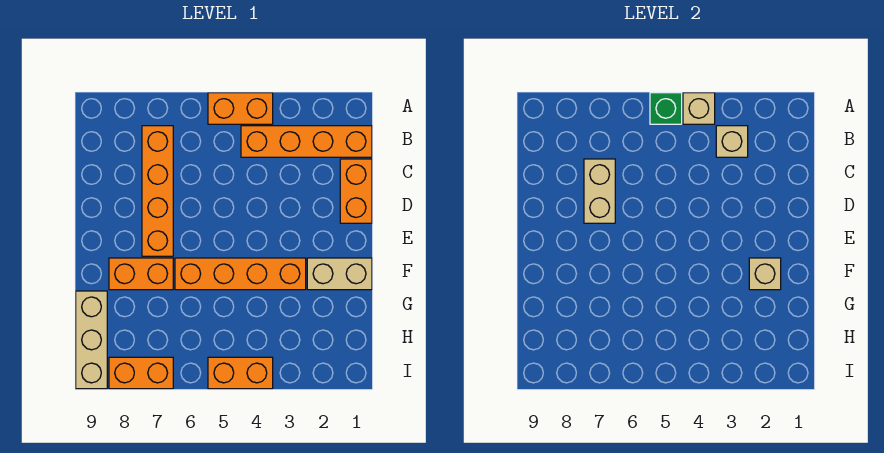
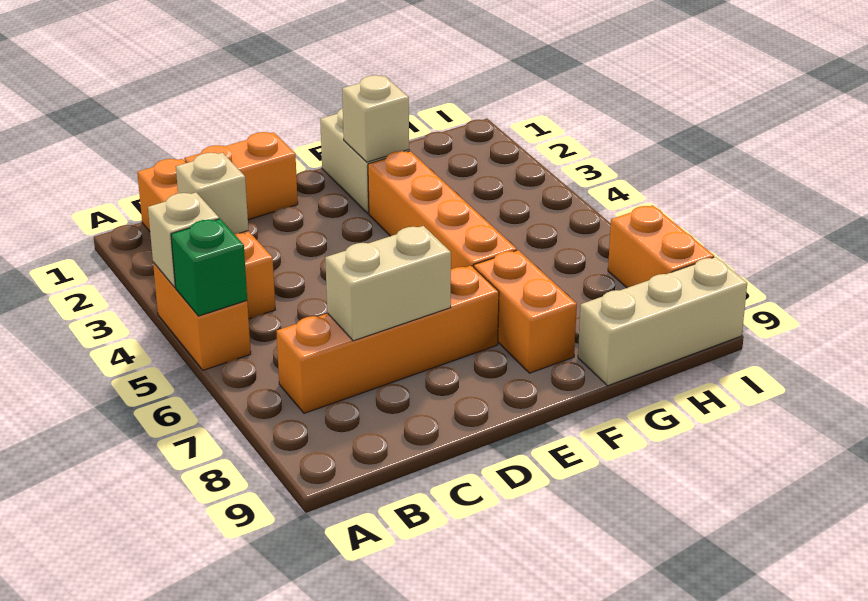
orange 1x2 brick [208,357,273,389] -> none

